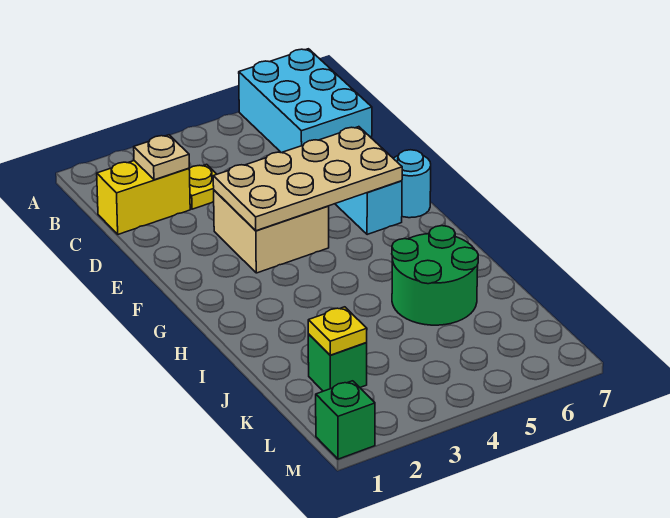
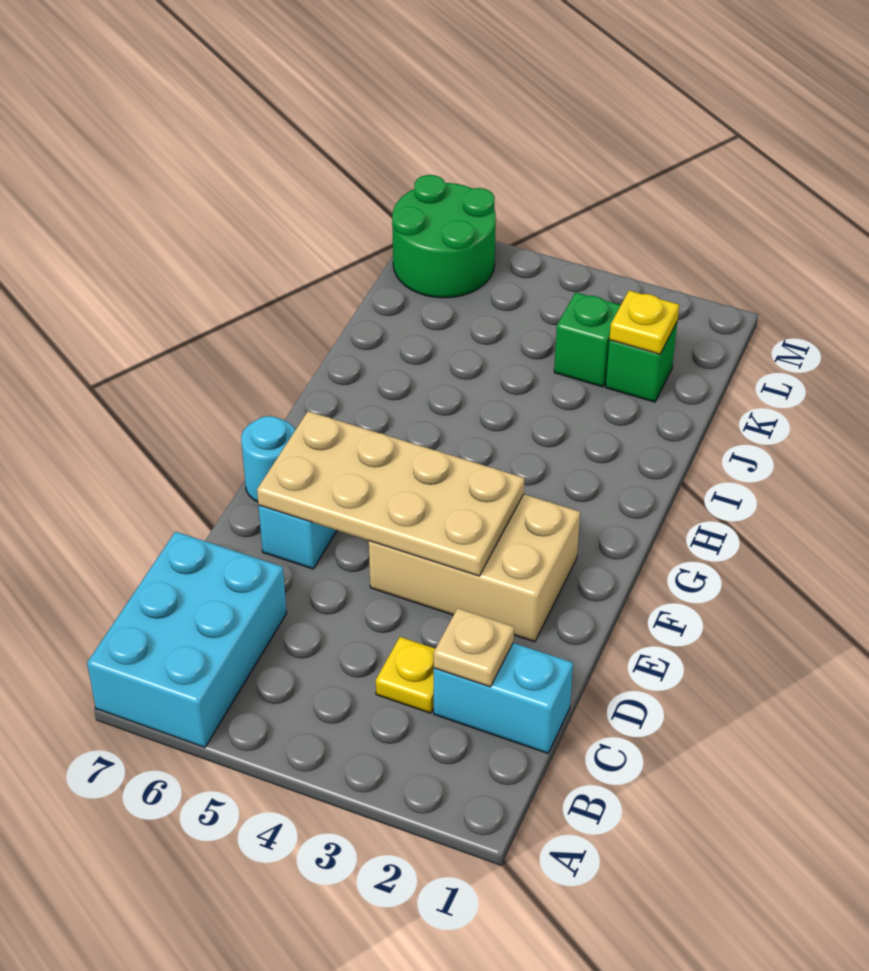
yellow 1x2 brick [97,161,190,234] -> cyan 1x2 brick [434,643,573,753]
tan 2x2 brick [214,190,329,273] -> tan 2x3 brick [369,494,580,642]
green 2x2 round brick [392,226,478,325] -> green 2x2 round brick moved to [392,175,496,298]
green 1x1 brick [316,381,375,459] -> green 1x1 brick moved to [554,292,621,387]

